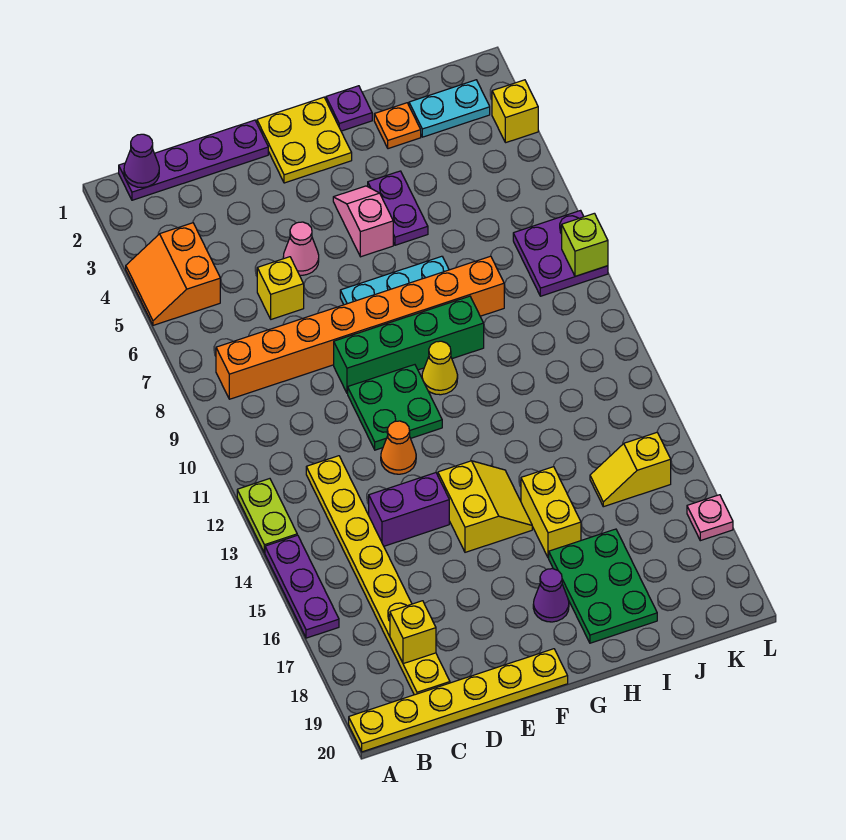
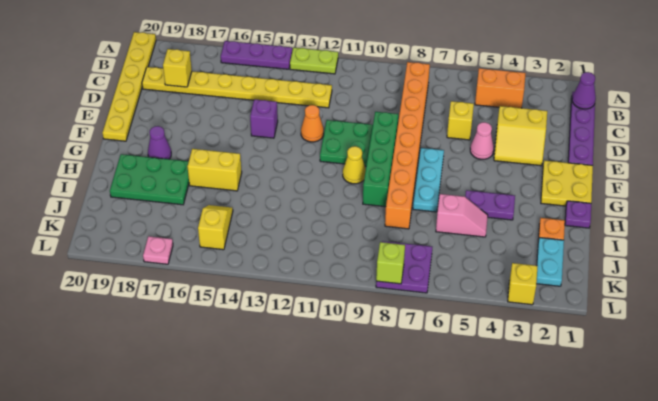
purple 1x2 brick [369,473,449,546] -> purple 1x1 brick [250,99,278,138]
yellow 2x2 slope [438,461,532,552] -> yellow 2x2 slope moved to [494,106,547,166]
pink 1x2 slope [333,186,393,257] -> pink 1x2 slope moved to [436,194,488,237]

